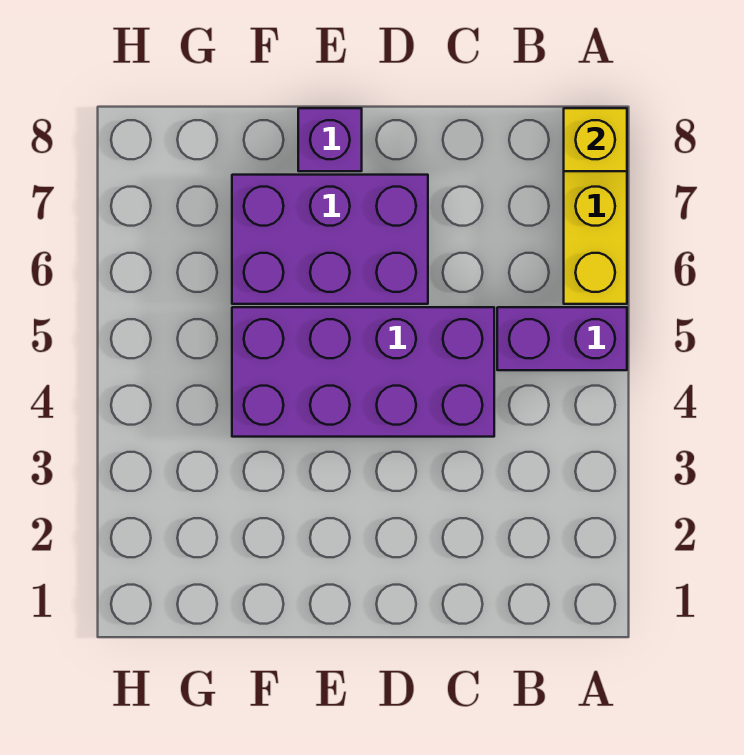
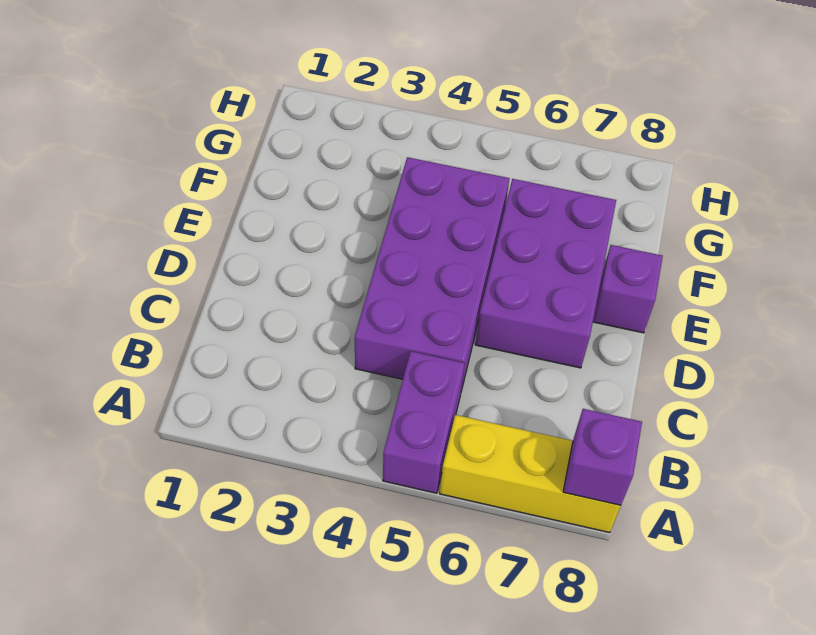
yellow 1x1 brick [564,108,627,171] -> purple 1x1 brick [563,409,642,505]

